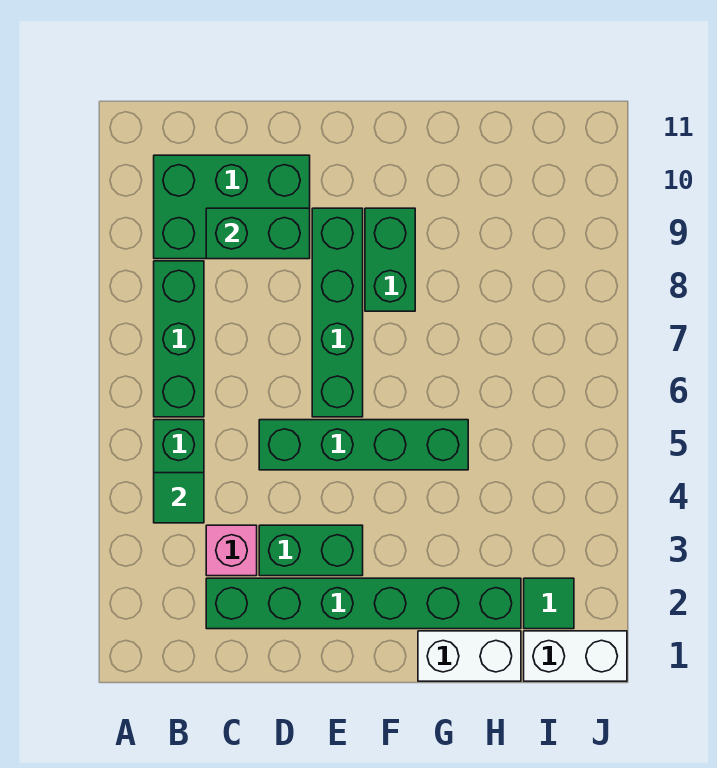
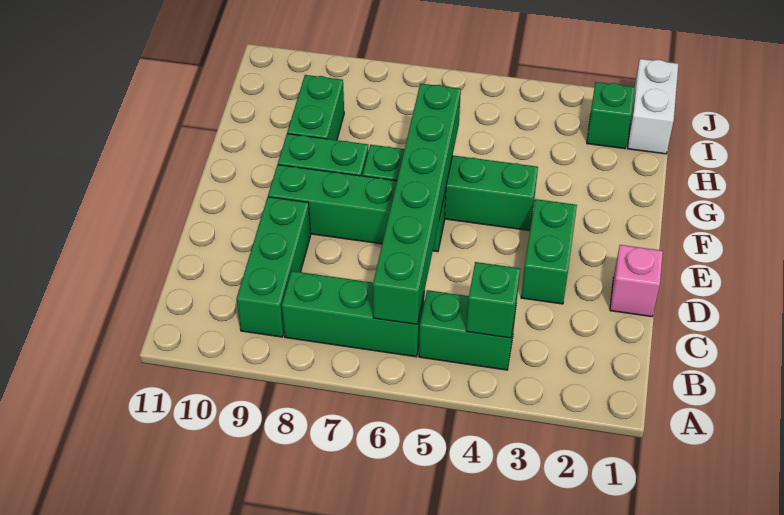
green 1x1 tile [154,473,204,523] -> green 1x1 brick [466,262,520,338]
green 2x3 brick [154,155,310,259] -> green 1x3 brick [236,197,311,337]
green 1x6 brick [206,578,521,629] -> green 1x6 brick moved to [373,84,461,324]
pink 1x1 brick [206,525,257,576] -> pink 1x1 brick moved to [610,245,663,317]
green 1x2 brick [206,208,310,259] -> green 1x2 brick moved to [287,75,344,140]
green 1x4 brick [259,420,468,470] -> green 1x4 brick turned to [363,145,538,230]
white 1x2 brick [418,631,521,681] -> none
green 1x1 tile [524,578,574,629] -> green 1x1 brick [587,82,635,149]

